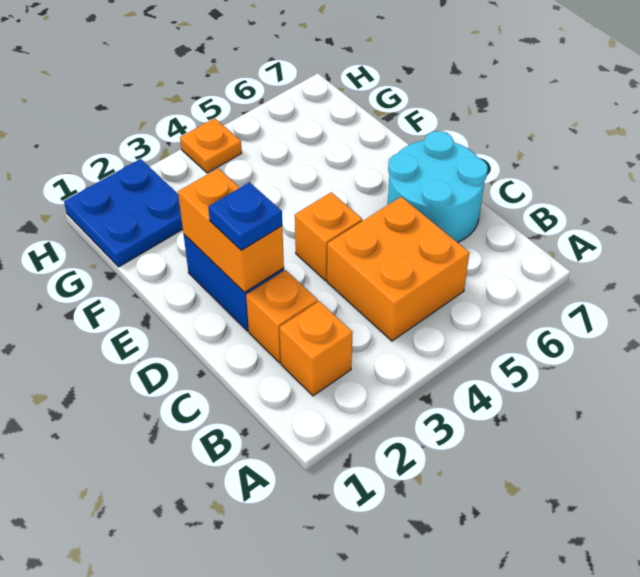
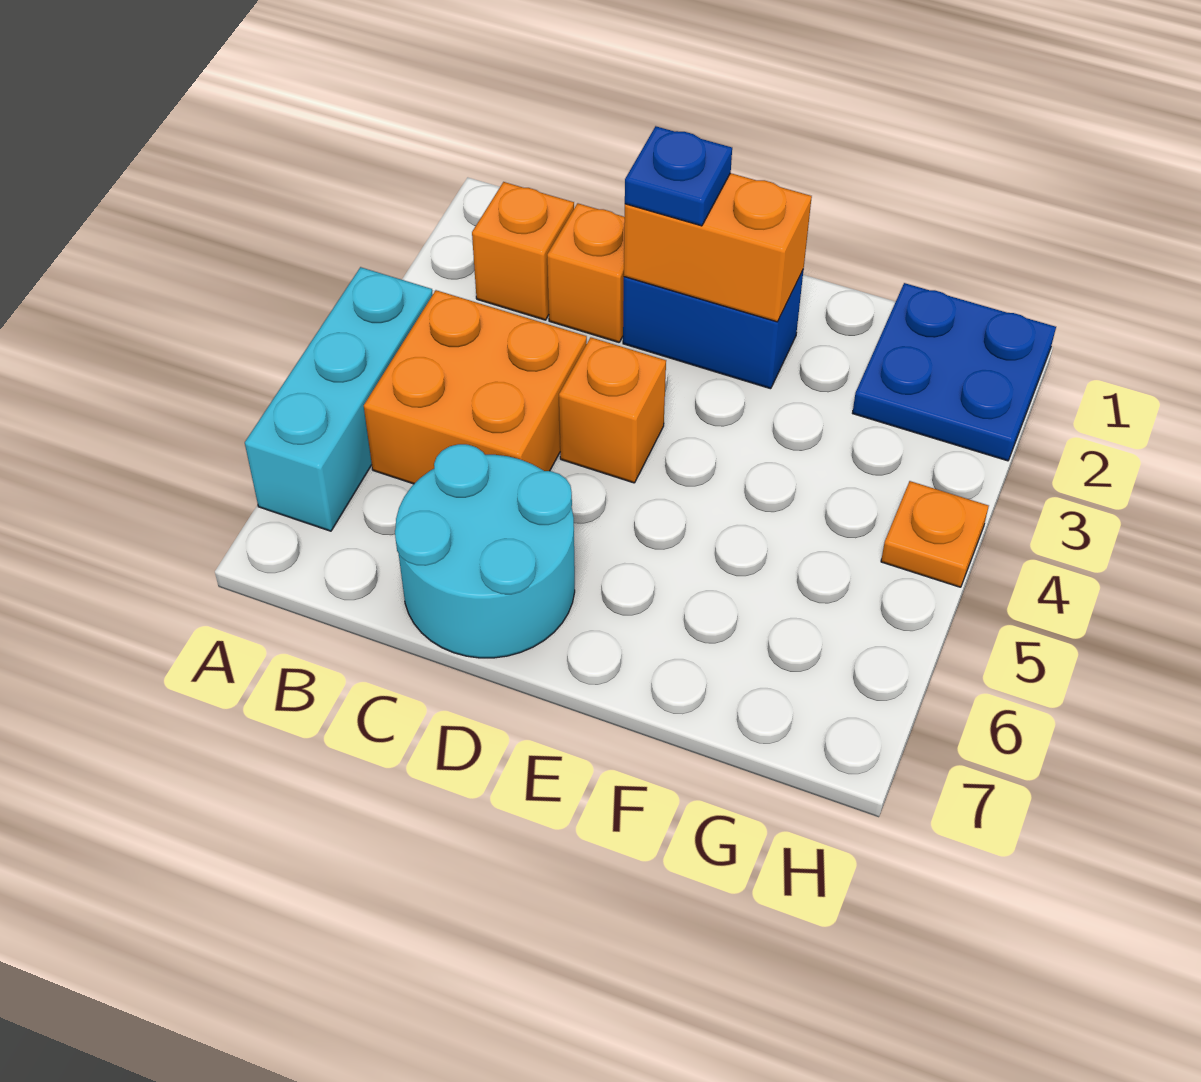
none -> cyan 1x3 brick [245,267,433,531]

